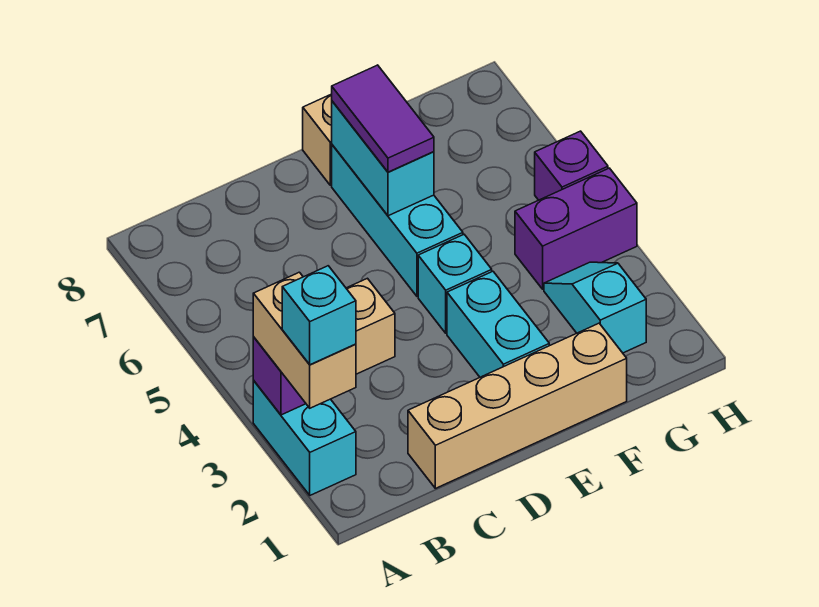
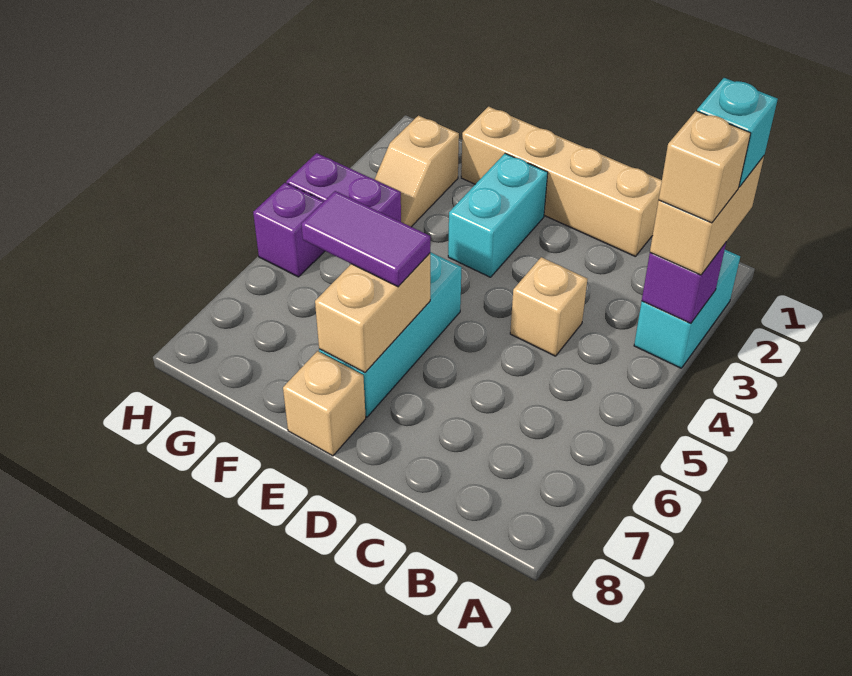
none -> tan 1x1 brick [659,111,751,223]
cyan 1x1 brick [418,235,492,333] -> none
cyan 1x2 brick [332,101,434,216] -> tan 1x2 brick [315,253,430,373]
purple 1x2 tile [332,65,434,172] -> purple 1x2 tile turned to [301,191,430,287]
cyan 1x2 slope [544,262,646,353] -> tan 1x2 slope [375,116,459,227]

